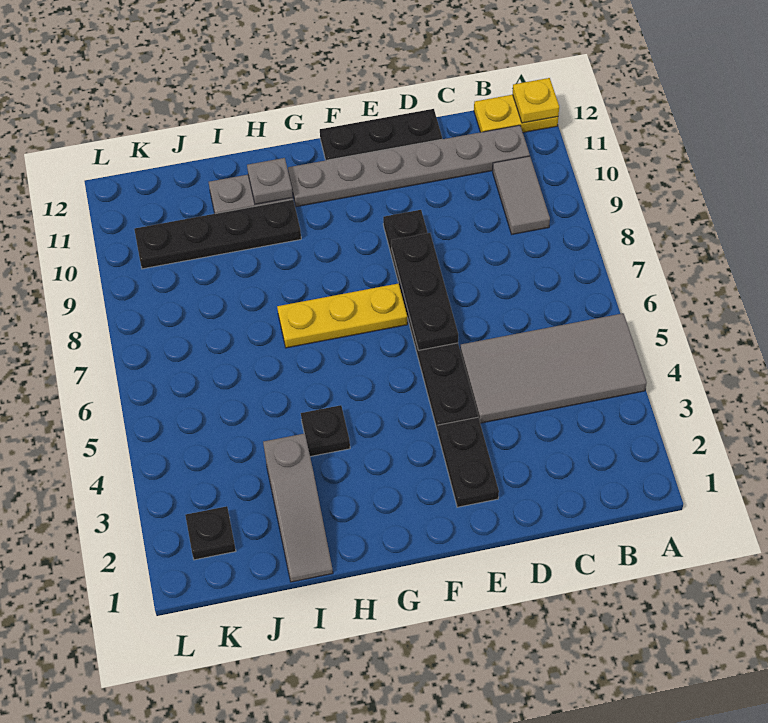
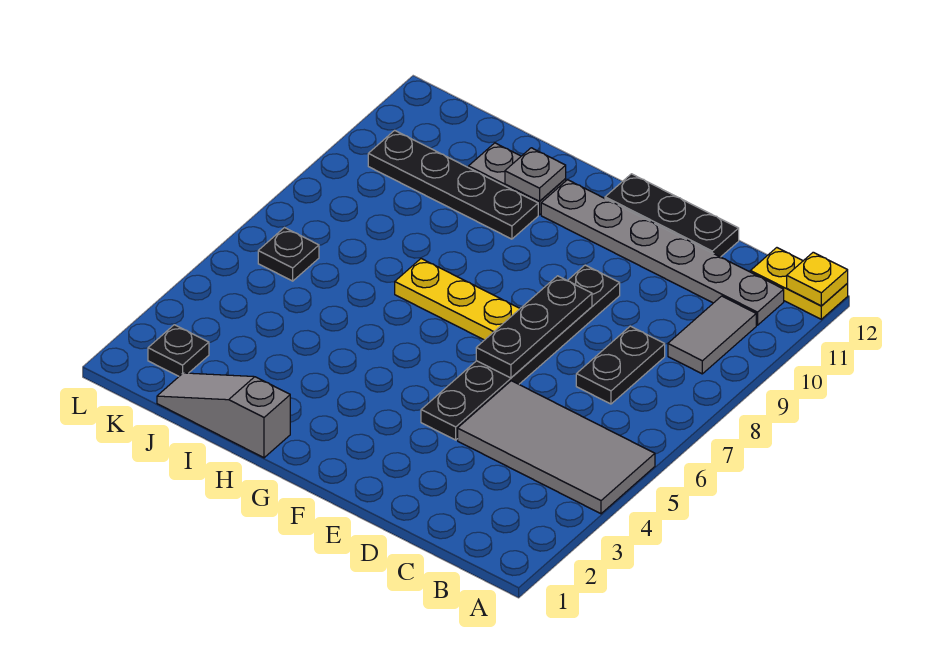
black 1x2 plate [438,417,499,507] -> black 1x2 plate moved to [576,326,665,404]
black 1x1 plate [301,405,350,457] -> black 1x1 plate moved to [258,228,319,281]
grey 1x3 slope [263,433,333,582] -> grey 1x3 slope turned to [157,373,290,458]

